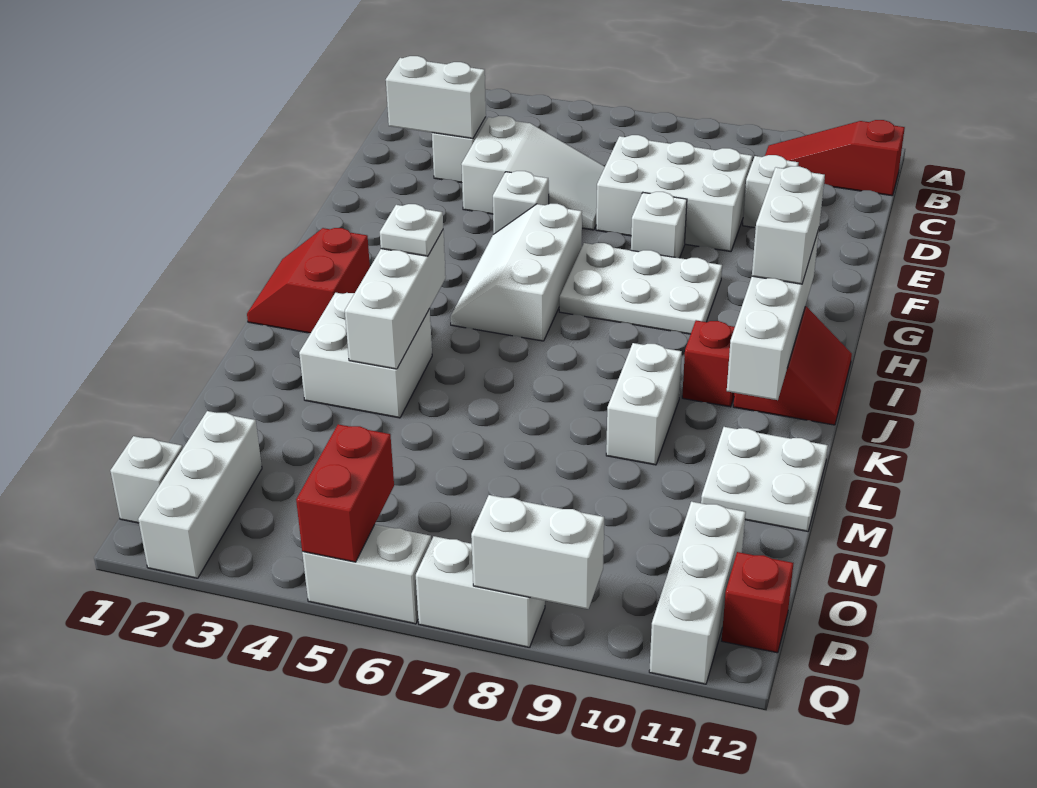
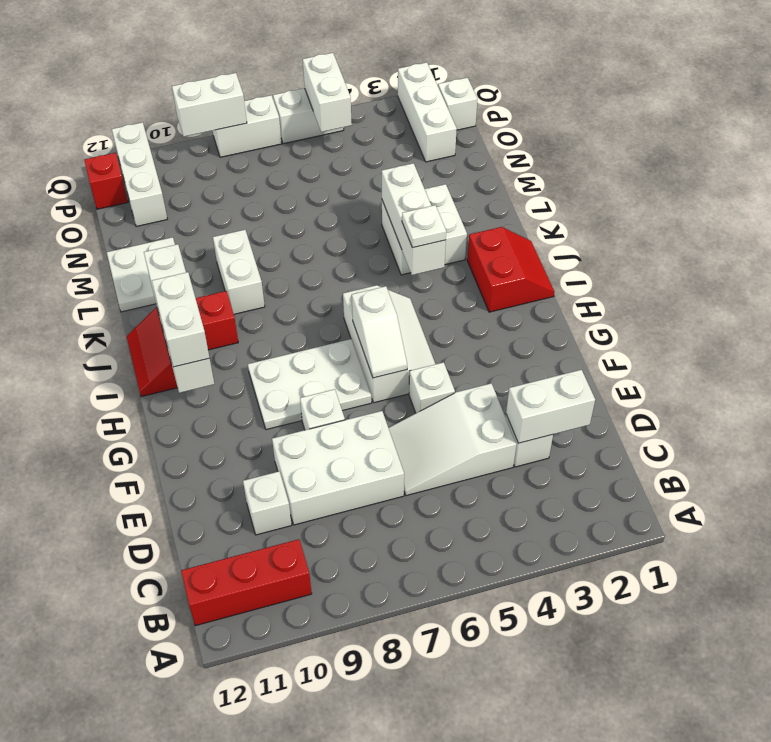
red 1x3 slope [765,120,905,196] -> red 1x3 brick [181,539,312,626]
none -> white 1x2 slope [352,286,407,378]
red 1x2 brick [296,424,394,562] -> white 1x2 brick [303,53,352,132]

